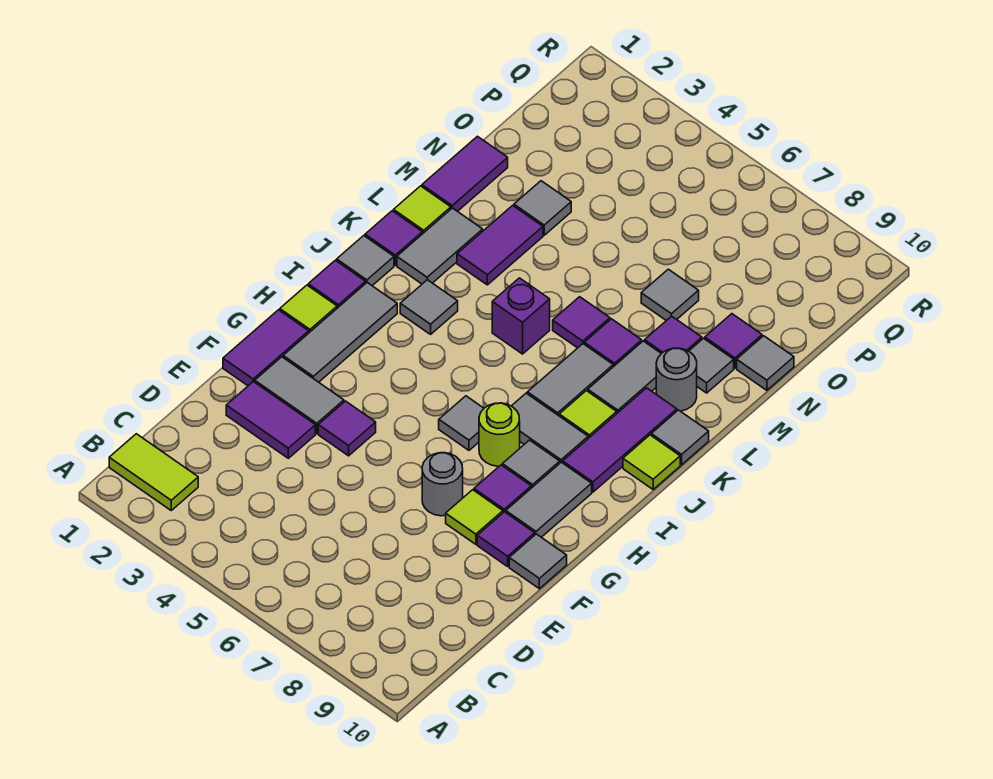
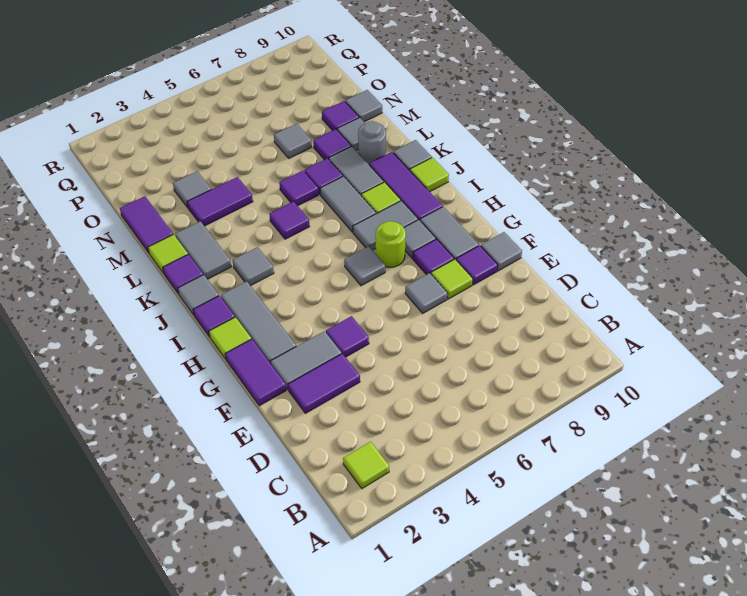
lime 1x2 tile [109,434,198,510] -> lime 1x1 tile [343,442,389,488]
grey 1x1 round brick [422,453,463,516] -> grey 1x1 tile [405,273,448,313]
purple 1x1 brick [492,278,550,354] -> purple 1x1 tile [269,201,309,239]
purple 1x2 tile [457,205,543,285] -> purple 1x2 tile turned to [187,177,253,226]

